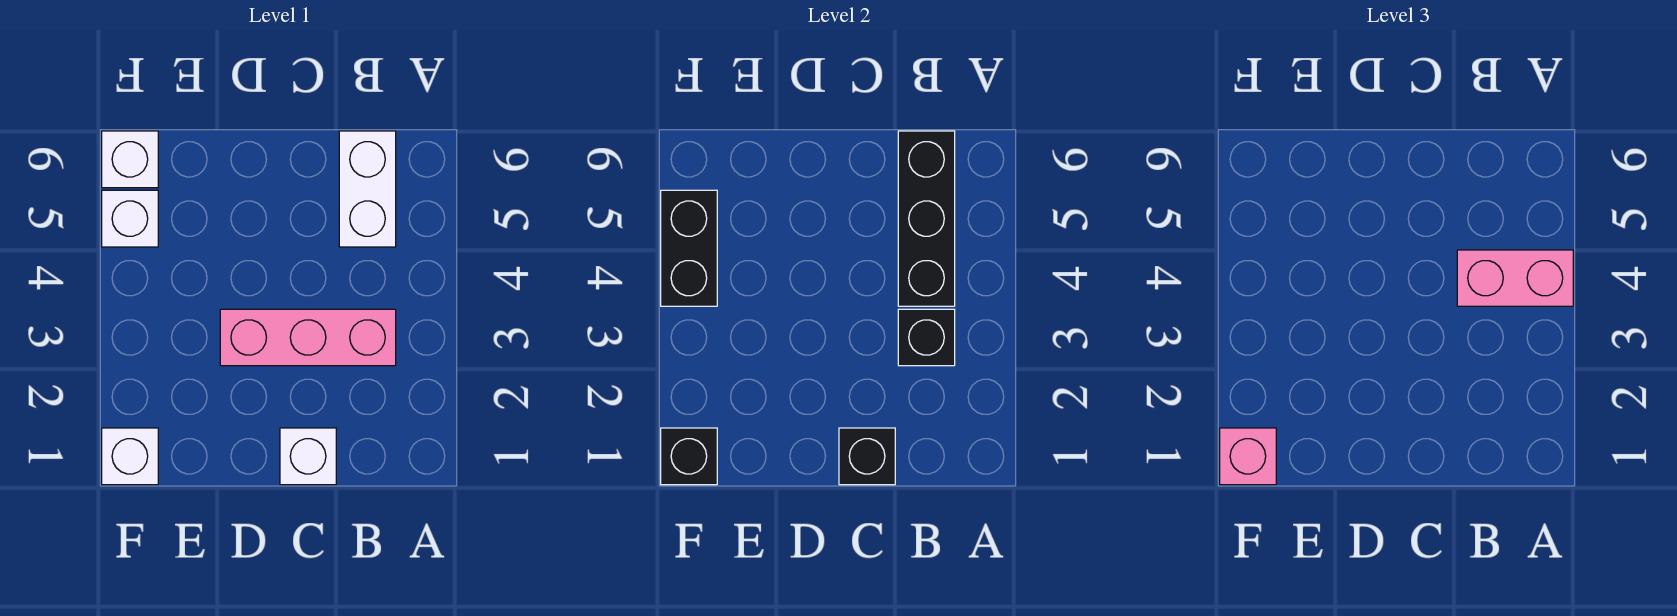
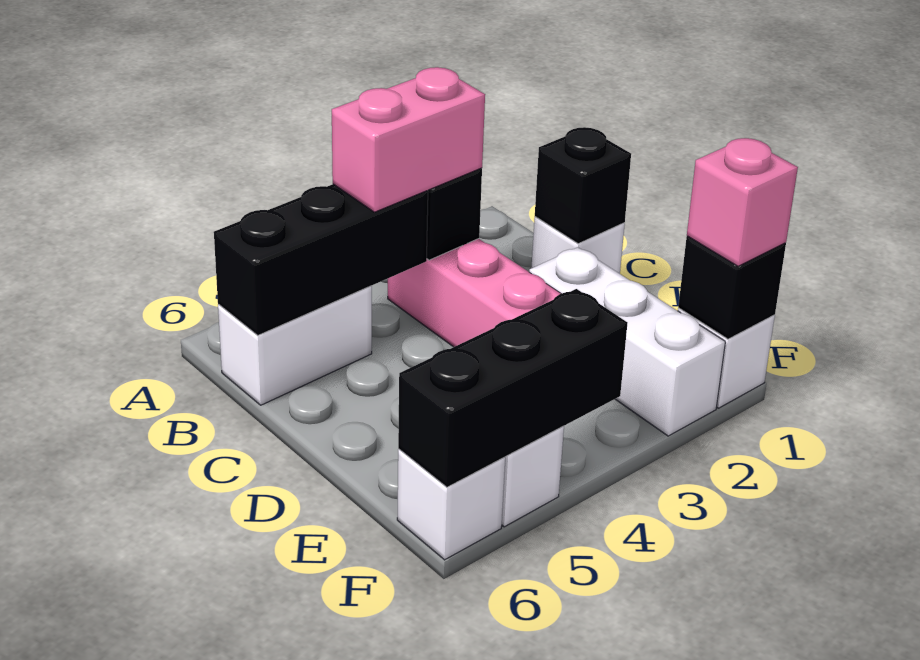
pink 1x2 brick [1457,250,1573,306] -> pink 1x2 brick turned to [332,67,485,212]
none -> white 1x3 brick [529,247,725,436]
black 1x2 brick [661,190,717,306] -> black 1x3 brick [398,289,627,487]

